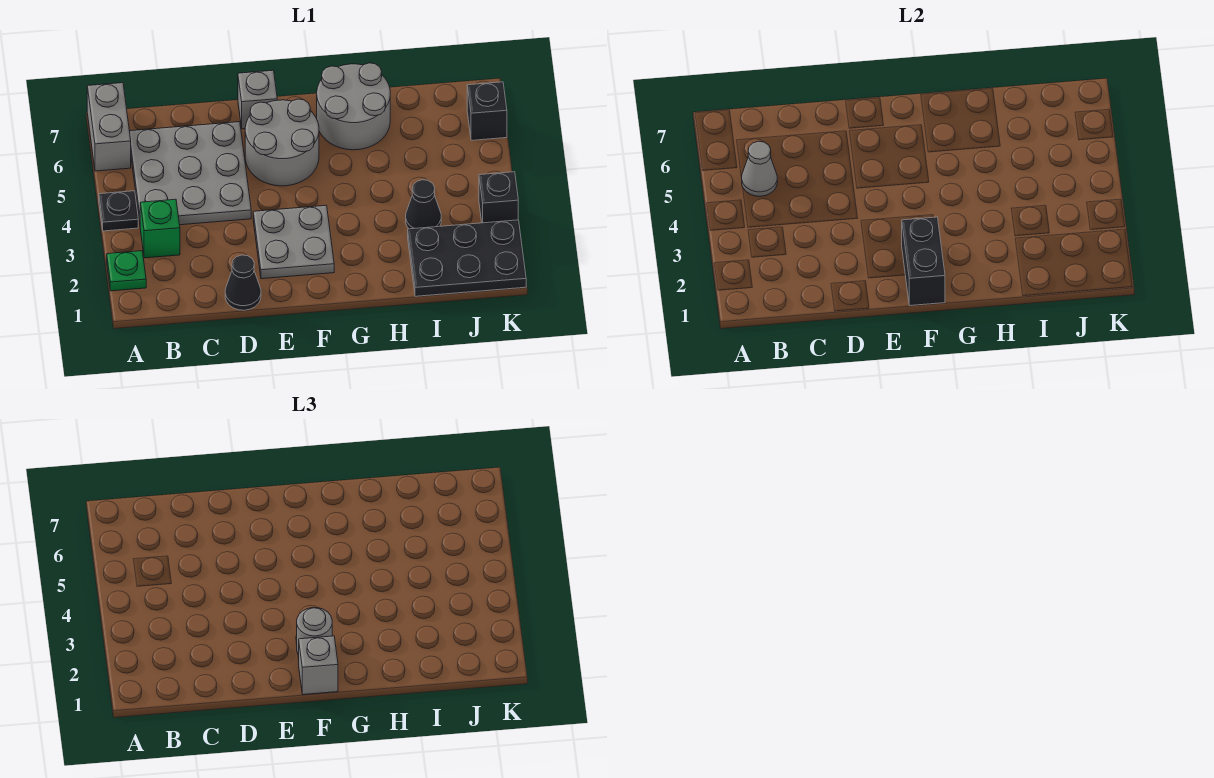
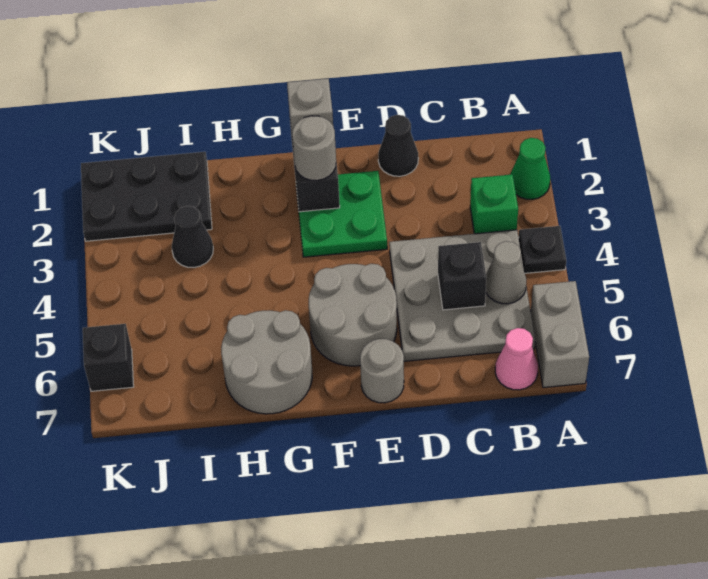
green 1x1 plate [107,251,146,291] -> green 1x1 cone [510,138,550,199]
none -> pink 1x1 cone [495,328,538,390]
grey 2x2 plate [253,205,334,279] -> green 2x2 plate [296,171,387,257]
grey 1x1 brick [238,70,277,129] -> grey 1x1 round brick [360,339,404,403]
black 1x1 brick [479,172,518,223] -> black 1x1 brick moved to [438,242,486,310]

